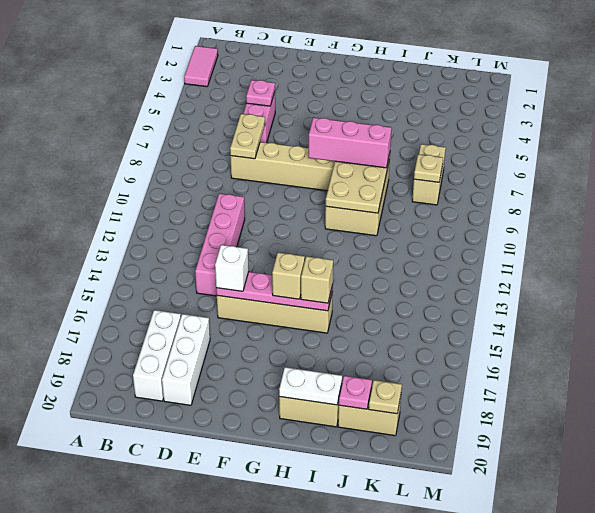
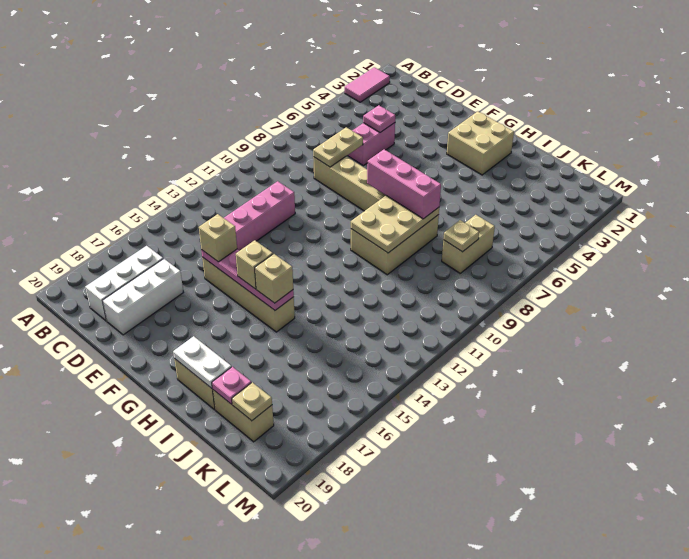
white 1x1 brick [215,245,249,291] -> tan 1x1 brick [199,214,237,262]
none -> tan 2x2 brick [447,111,514,175]

